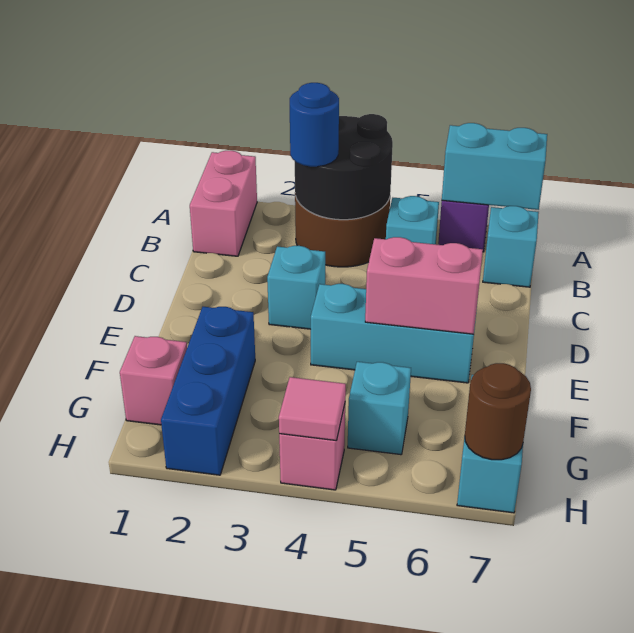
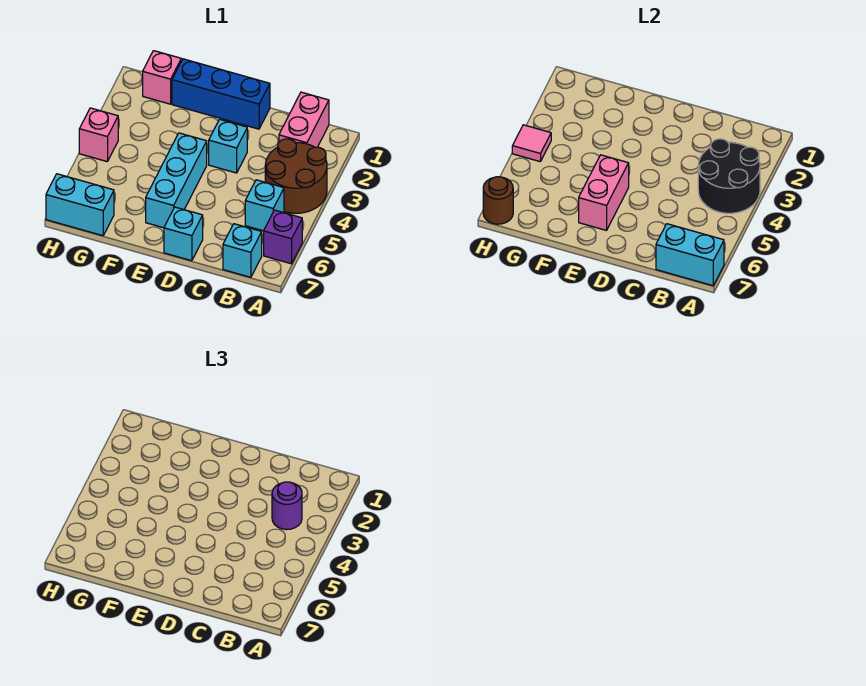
pink 1x2 brick [190,151,257,256] -> pink 1x2 brick turned to [279,92,329,147]
cyan 1x2 brick [442,123,547,210] -> cyan 1x2 brick turned to [656,224,724,286]
blue 1x1 round brick [290,83,339,167] -> purple 1x1 round brick [272,482,302,530]
blue 1x3 brick [161,307,255,475] -> blue 1x3 brick moved to [172,59,270,129]
cyan 1x1 brick [348,362,411,455] -> cyan 1x1 brick moved to [164,207,203,261]

